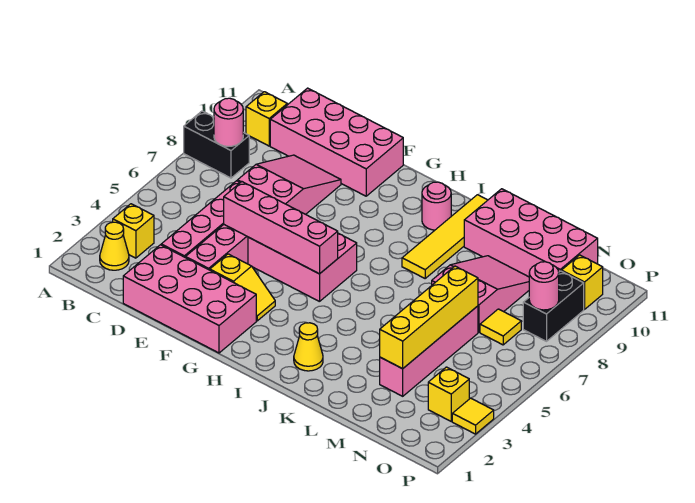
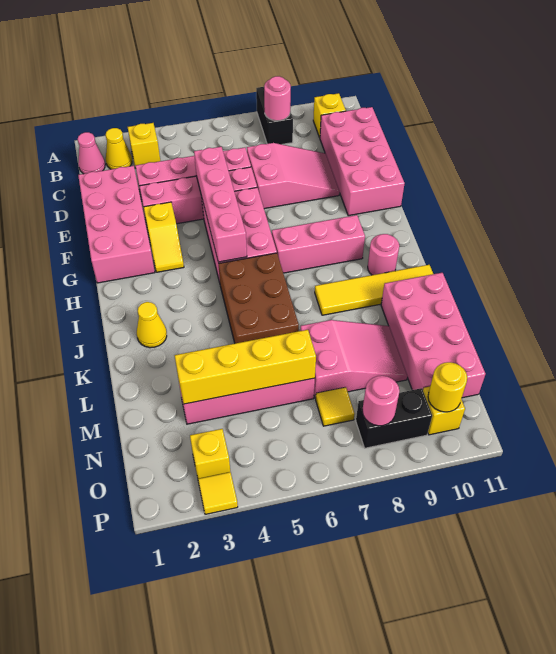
none -> pink 1x1 cone [78,132,105,174]
none -> pink 1x3 brick [272,215,365,273]
none -> brown 2x3 brick [218,253,299,343]
none -> yellow 1x1 round brick [428,362,467,412]

